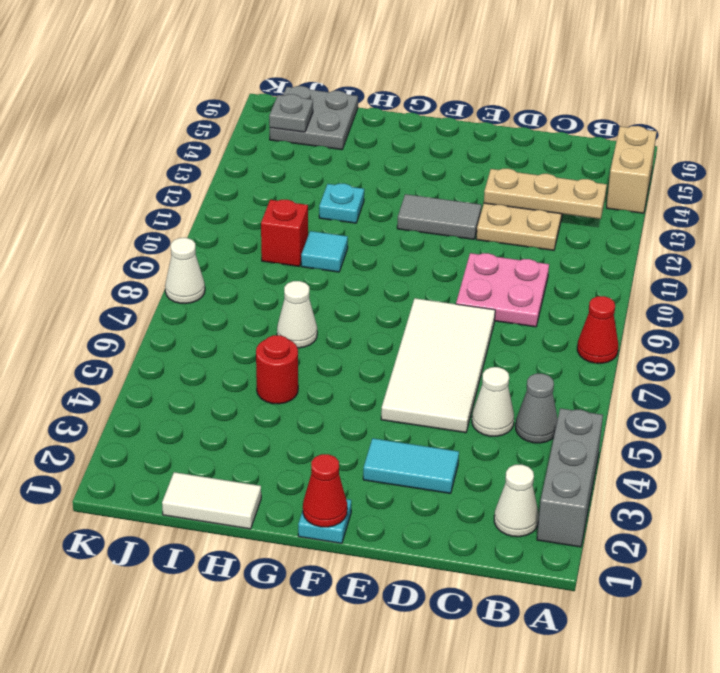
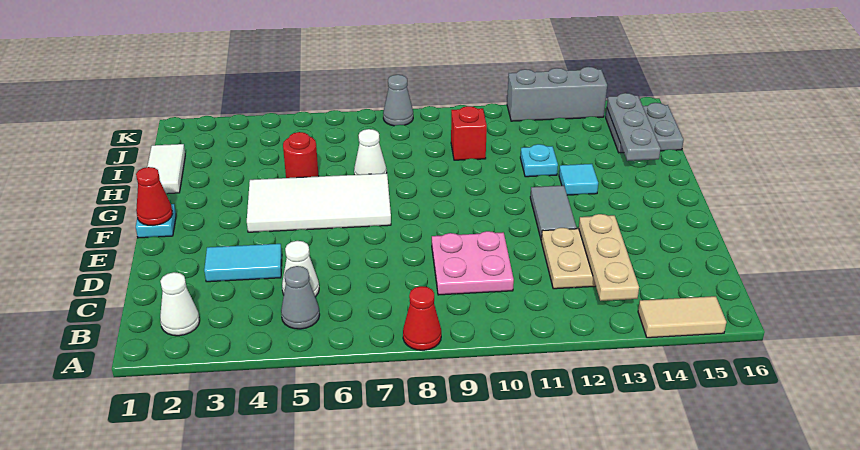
grey 1x3 brick [537,408,603,547] -> grey 1x3 brick moved to [507,67,607,121]
tan 1x2 brick [606,126,657,213] -> tan 1x2 tile [638,296,727,338]
cyan 1x2 tile [363,438,459,493] -> cyan 1x2 tile turned to [204,244,282,282]
white 2x4 tile [381,298,495,433] -> white 2x4 tile moved to [247,173,391,232]
cyan 1x1 tile [301,231,348,272] -> cyan 1x1 tile moved to [559,164,598,195]
grey 1x1 plate [269,94,313,132] -> grey 1x3 plate [607,93,661,161]
white 1x1 cone [165,238,205,303] -> grey 1x1 cone [383,75,413,126]

